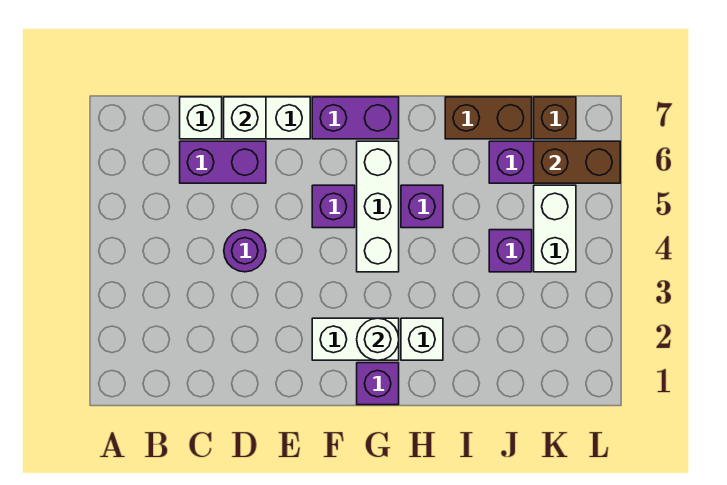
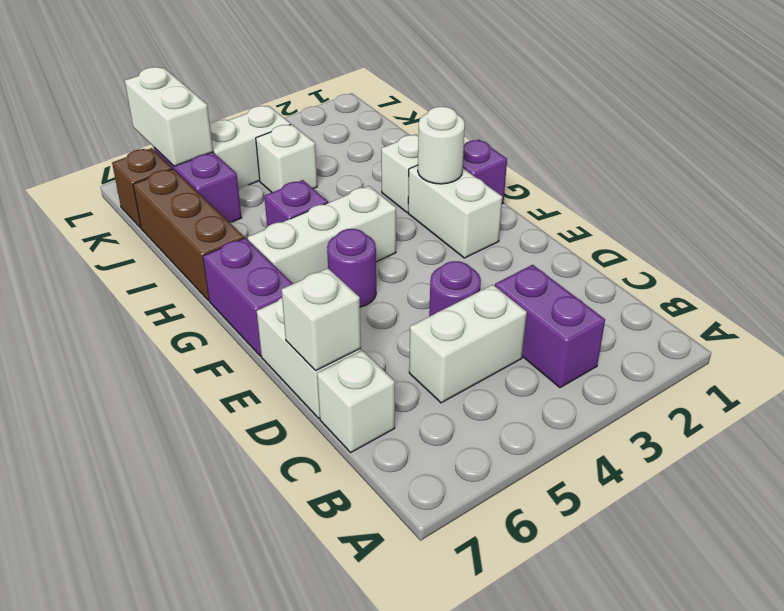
none -> white 1x2 brick [409,285,527,403]
purple 1x2 brick [180,141,266,183] -> purple 1x2 brick moved to [495,265,605,388]
purple 1x1 brick [312,185,355,228] -> purple 1x1 round brick [327,229,376,307]
brown 1x2 brick [445,97,532,139] -> brown 1x3 brick [133,169,244,301]
purple 1x1 brick [489,230,532,272] -> white 1x1 brick [256,124,317,192]
brown 1x2 brick [534,141,620,183] -> white 1x2 brick [125,67,213,166]

